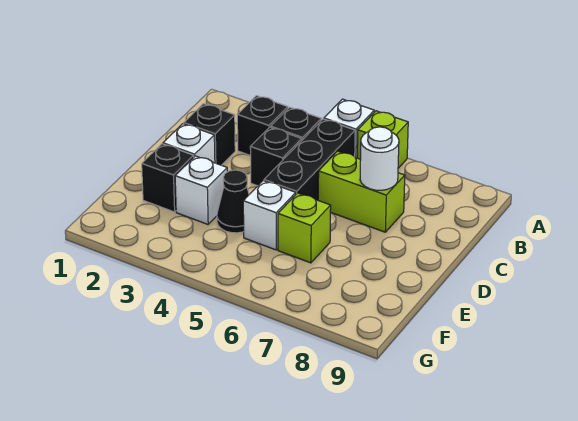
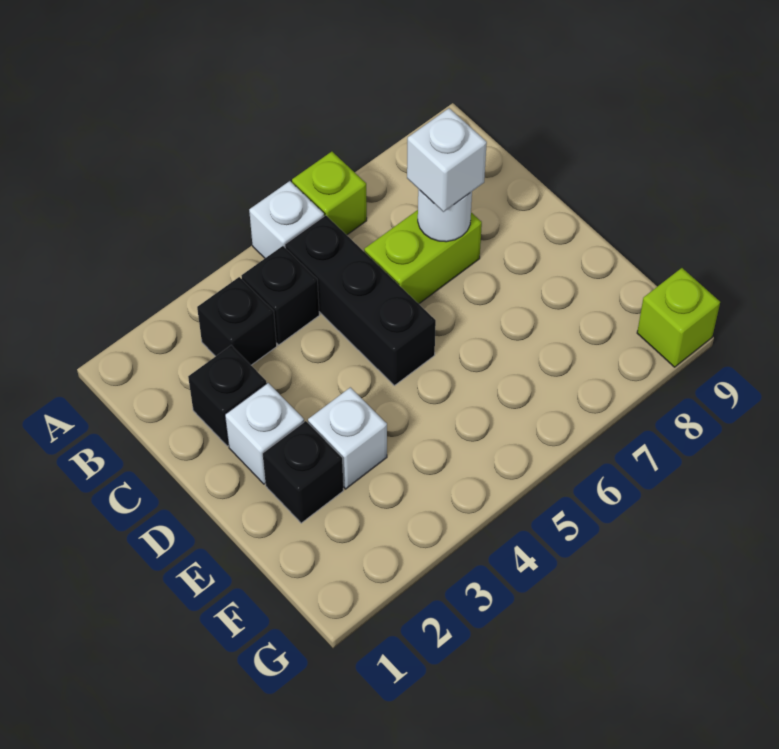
black 1x1 brick [250,127,302,186] -> none
black 1x1 cone [217,170,249,233] -> none
white 1x1 brick [243,181,296,250] -> white 1x1 brick moved to [407,108,487,212]
lime 1x1 brick [278,193,331,263] -> lime 1x1 brick moved to [637,268,720,367]

